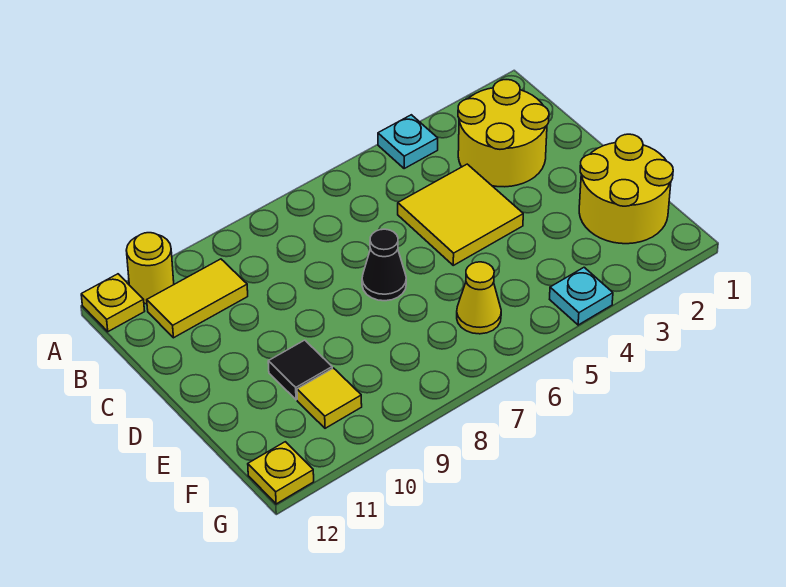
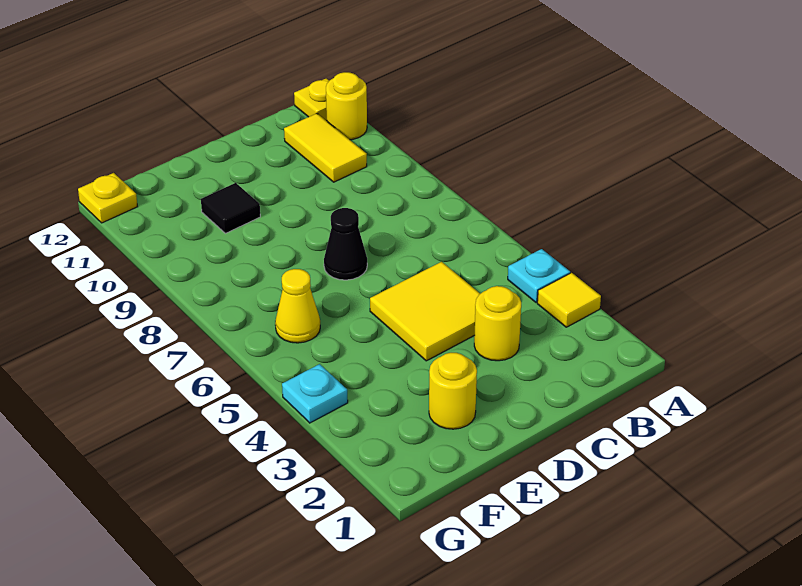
yellow 2x2 round brick [458,80,549,187] -> yellow 1x1 round brick [474,286,521,361]
yellow 2x2 round brick [579,134,673,244] -> yellow 1x1 round brick [429,353,477,429]
yellow 1x1 tile [297,368,362,428] -> yellow 1x1 tile moved to [537,273,601,327]

